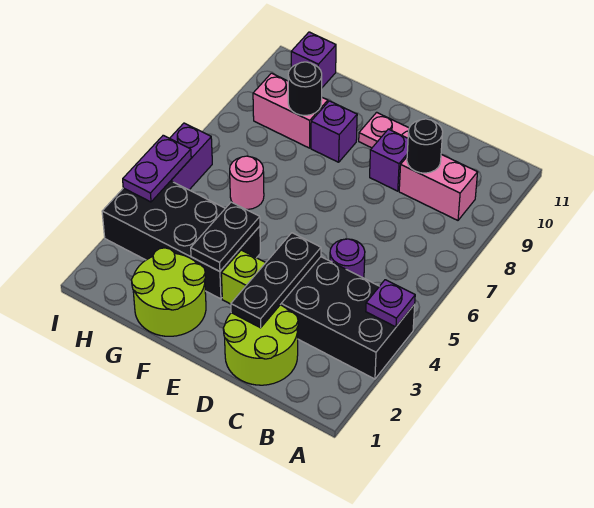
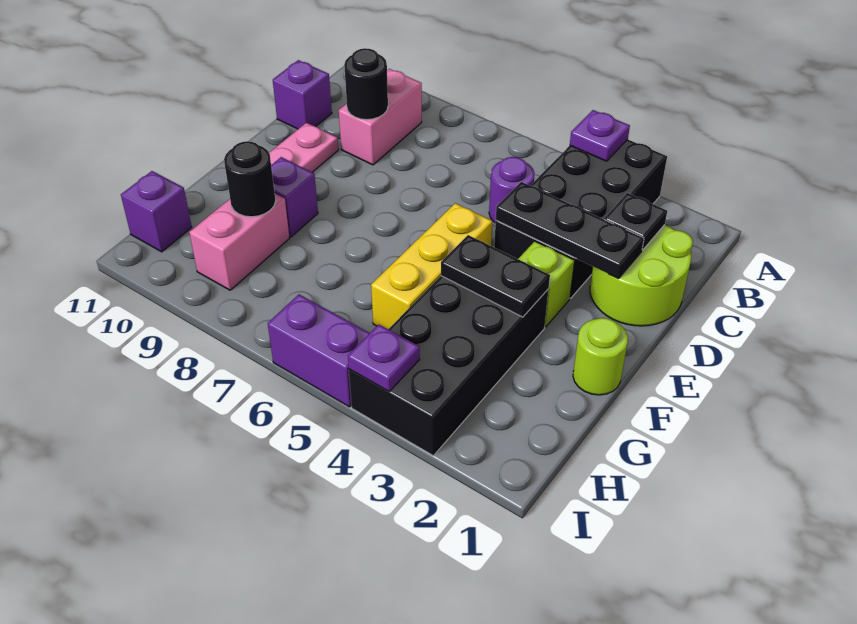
none -> black 1x1 plate [604,193,667,250]
purple 1x1 brick [370,129,408,191] -> purple 1x1 brick moved to [273,60,332,129]
none -> yellow 1x3 brick [371,203,492,329]
lime 2x2 round brick [132,248,206,336] -> lime 1x1 round brick [573,318,628,395]
pink 1x1 round brick [230,156,264,209] -> none
purple 1x2 plate [123,135,191,202] -> purple 1x1 plate [348,324,420,391]

